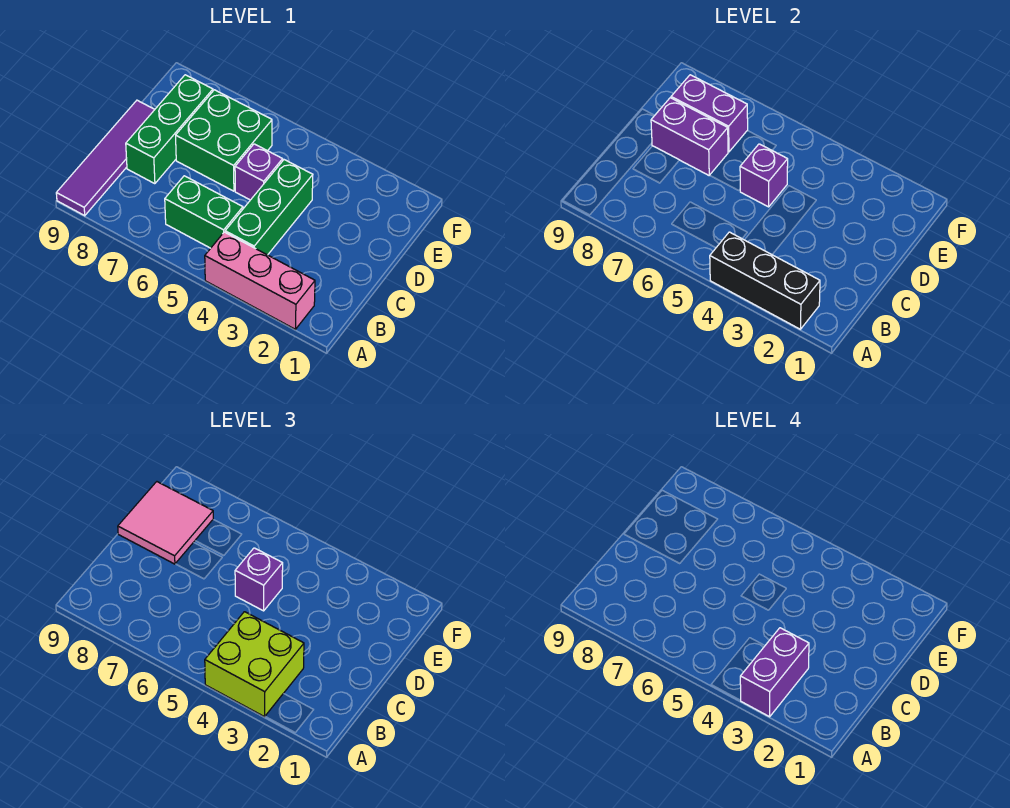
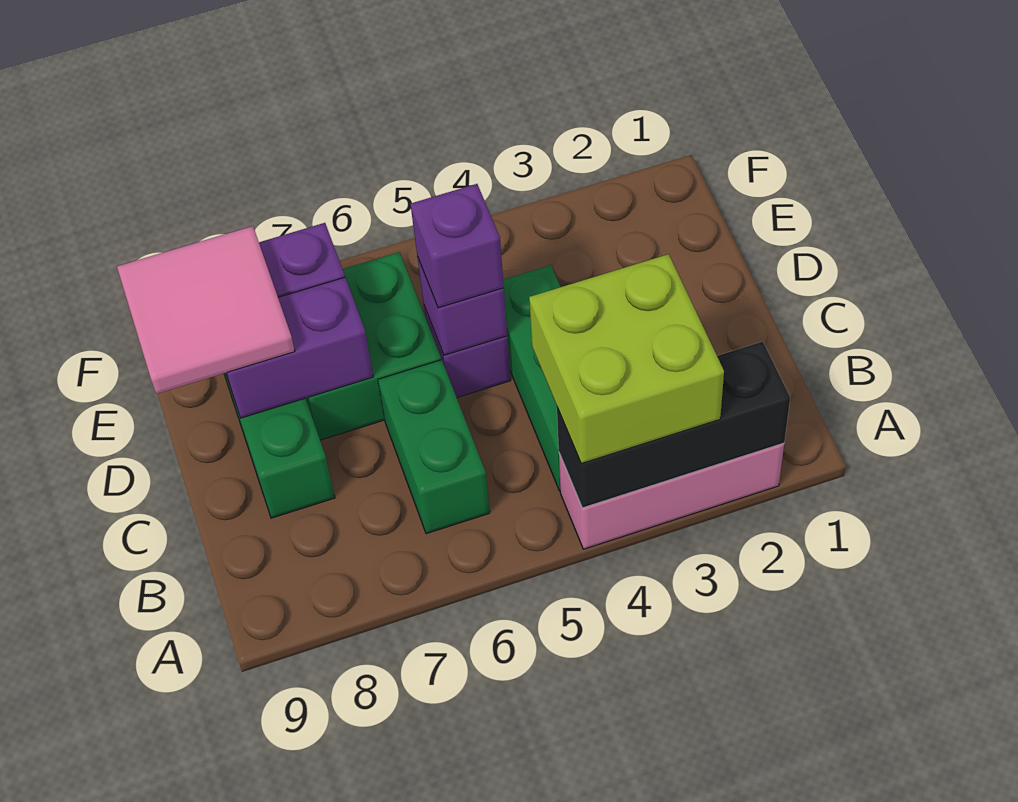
purple 1x2 brick [740,628,809,717] -> none
purple 1x4 tile [56,100,155,216] -> none
green 1x2 brick [165,176,243,248] -> green 1x2 brick turned to [378,360,490,534]

